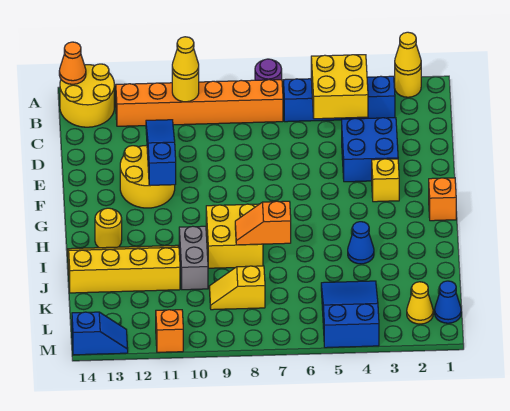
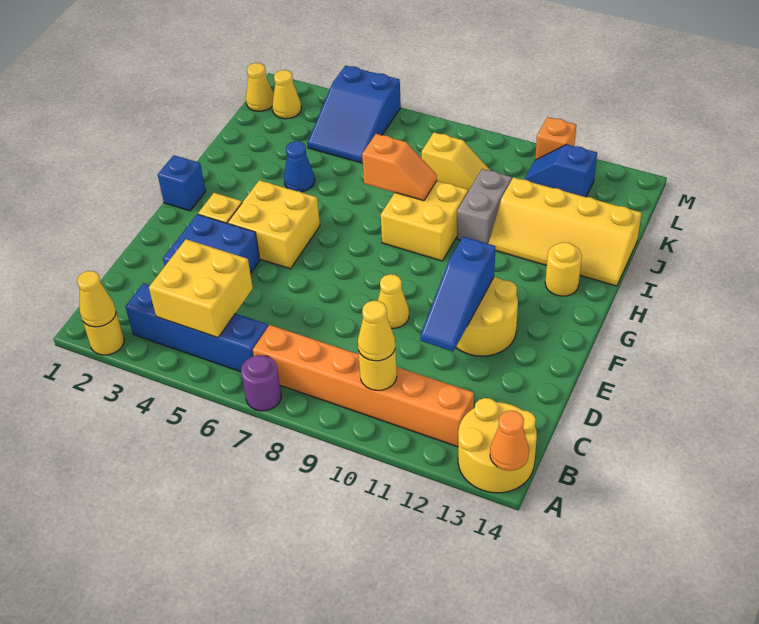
none -> yellow 1x1 cone [378,274,409,328]
none -> yellow 2x2 brick [228,180,320,269]
orange 1x1 brick [429,178,456,221] -> blue 1x1 brick [158,155,206,211]
blue 1x1 cone [435,281,461,323] -> yellow 1x1 cone [246,63,274,111]
blue 1x2 slope [72,312,128,355] -> blue 1x2 slope moved to [524,144,597,197]

